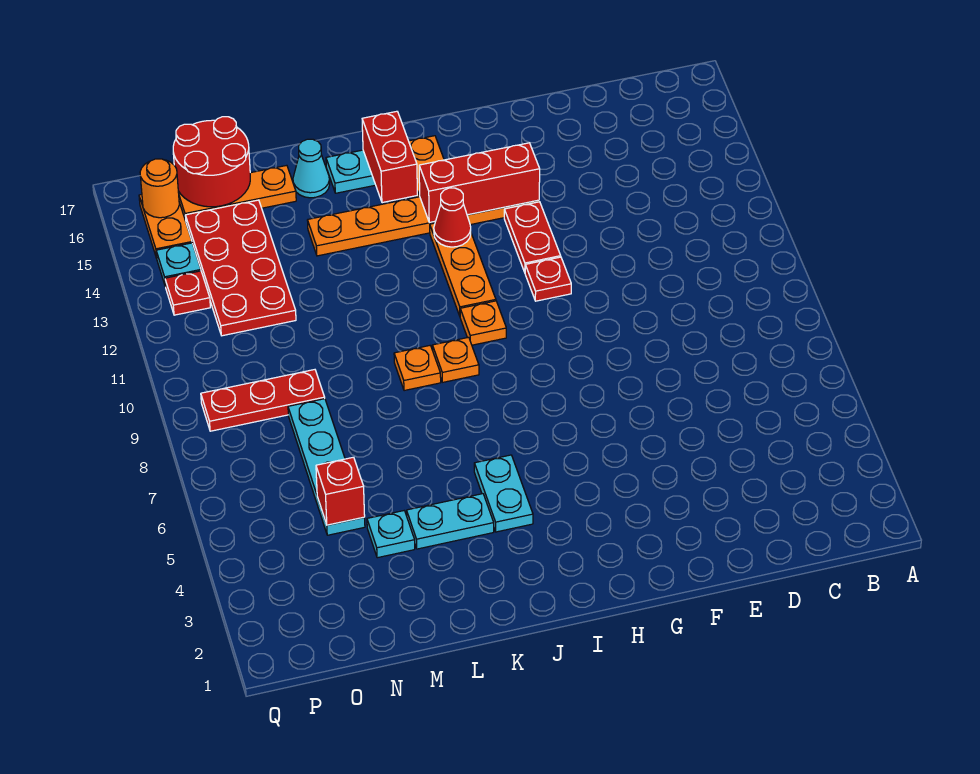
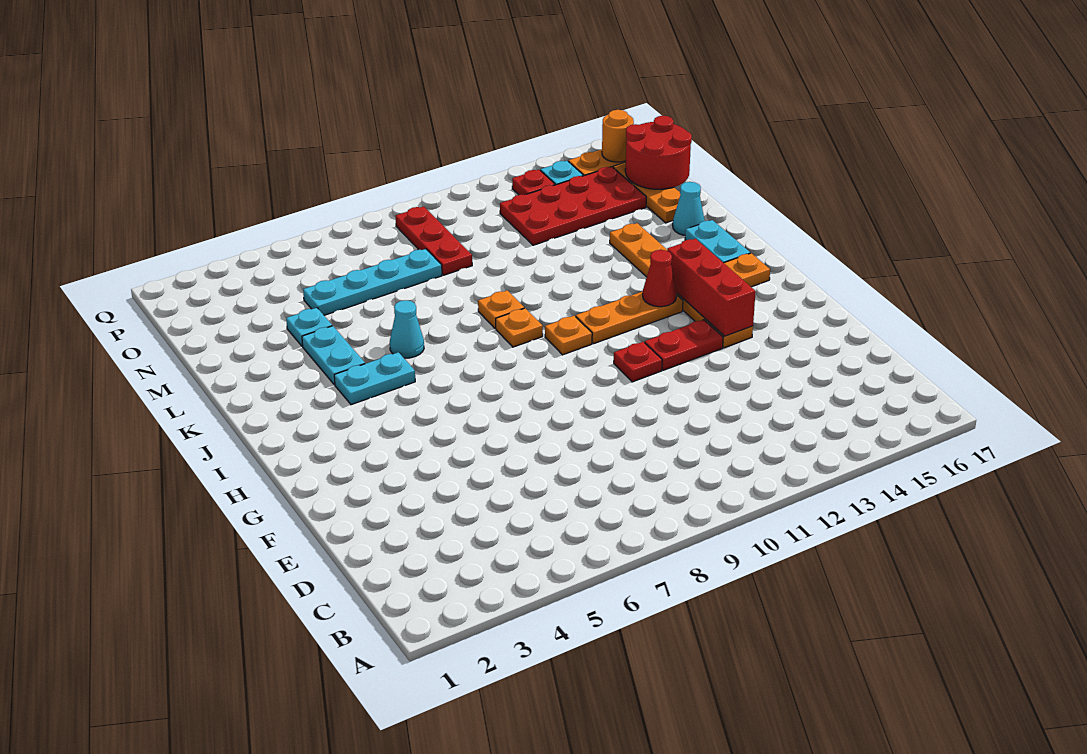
red 1x2 brick [362,111,417,203] -> none
none -> cyan 1x1 cone [390,300,424,358]
red 1x1 brick [316,457,365,525] -> none

